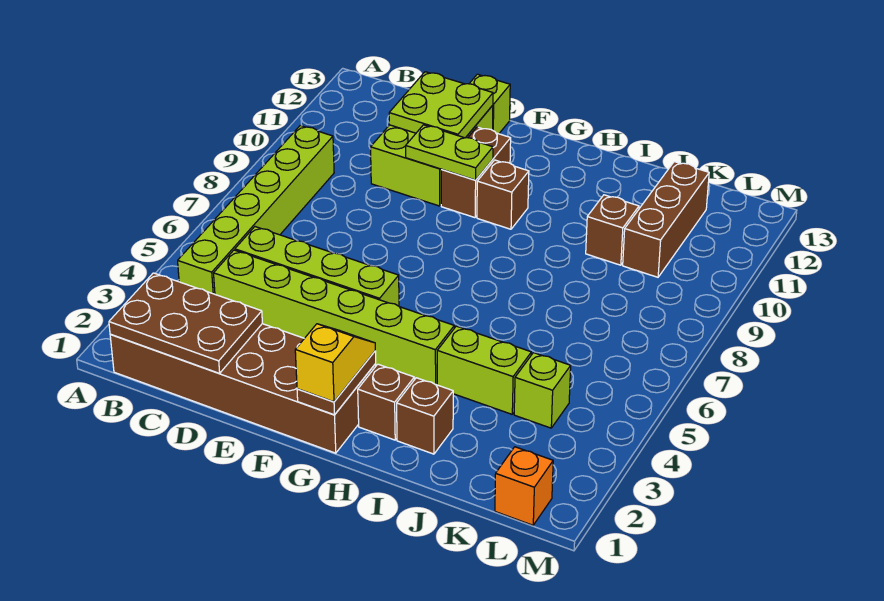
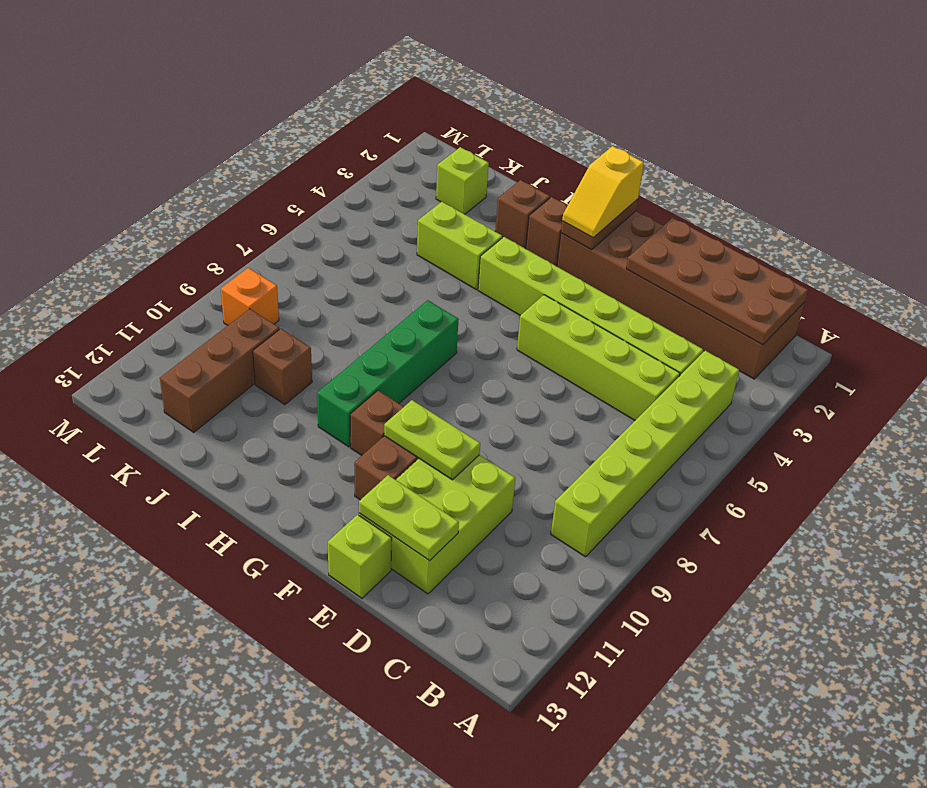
brown 2x3 plate [109,273,262,373] -> brown 2x4 plate [626,217,808,345]
lime 2x2 plate [389,72,493,138] -> lime 1x2 plate [359,475,459,561]
none -> green 1x4 brick [317,300,459,447]
lime 1x1 brick [514,353,571,428] -> lime 1x1 brick moved to [436,147,489,214]
orange 1x1 brick [495,447,553,525] -> orange 1x1 brick moved to [221,268,279,326]

